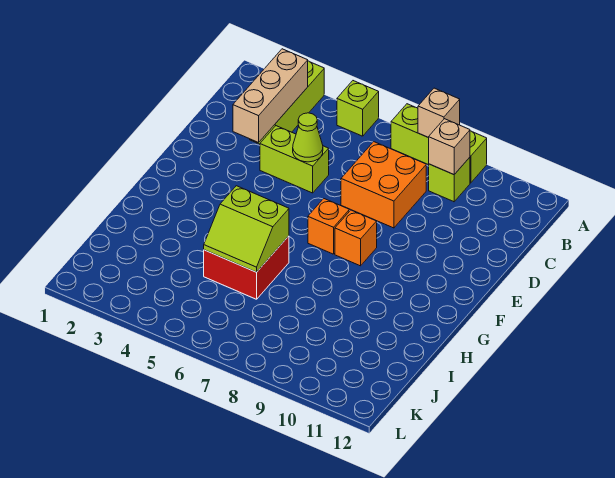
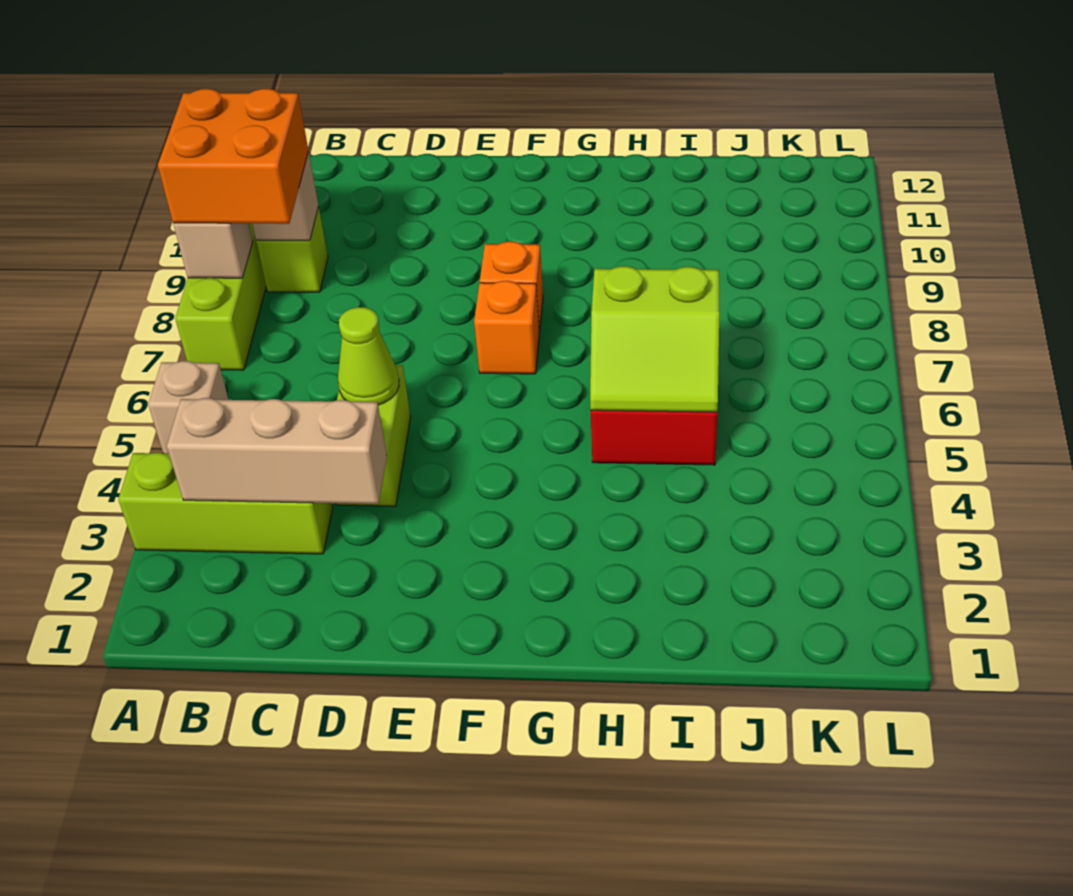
lime 1x1 brick [337,81,379,136] -> tan 1x1 brick [148,361,228,454]
orange 2x2 brick [341,142,426,228] -> orange 2x2 brick moved to [158,89,309,224]
lime 2x2 slope [204,186,289,272] -> lime 2x2 slope turned to [590,266,719,412]

